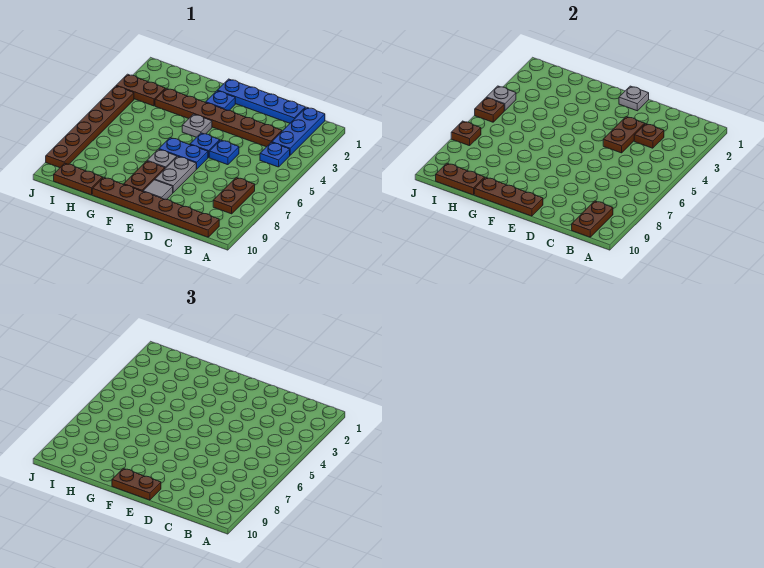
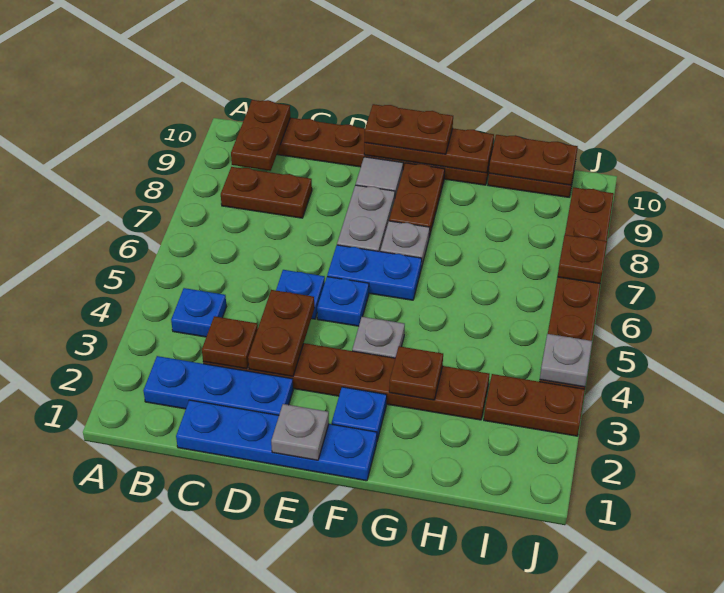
blue 1x3 plate [272,107,325,155] -> blue 1x3 plate turned to [143,356,293,415]
brown 1x2 plate [213,178,255,214] -> brown 1x2 plate turned to [221,167,312,218]
brown 1x1 plate [475,98,504,122] -> brown 1x1 plate moved to [389,346,443,400]

